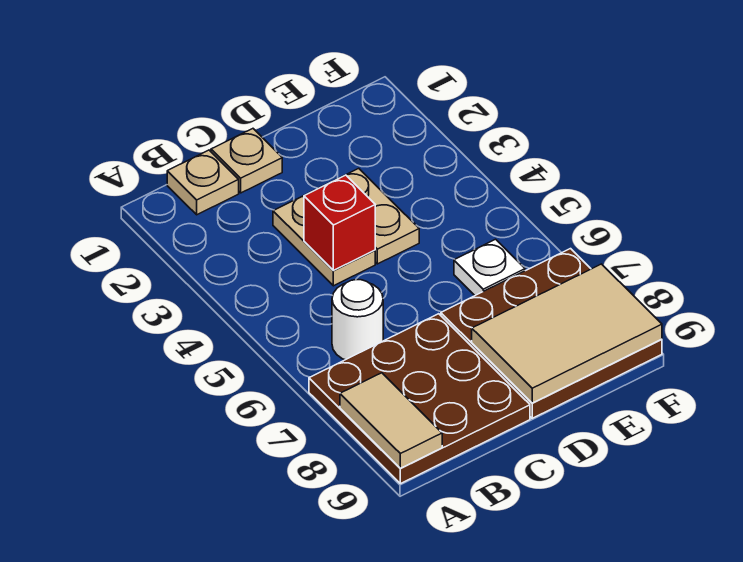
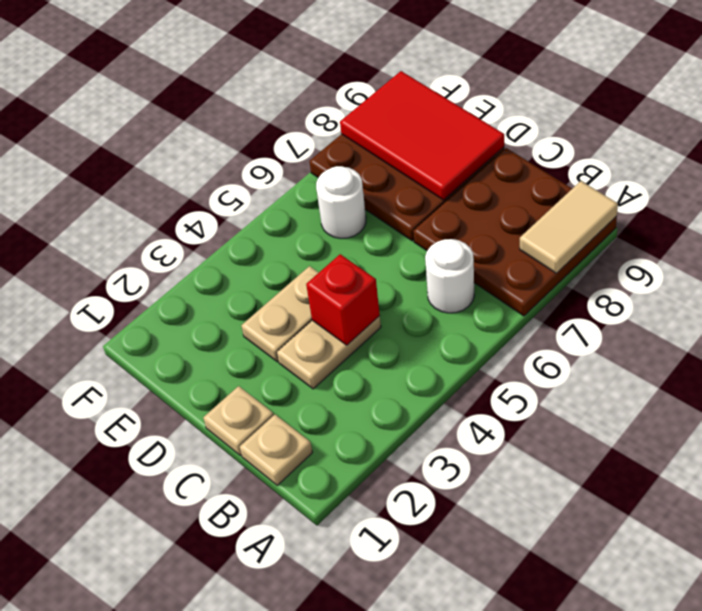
tan 2x3 tile [472,264,662,403] -> red 2x3 tile [340,71,504,200]
white 1x1 plate [454,239,525,295] -> white 1x1 round brick [316,166,366,238]

